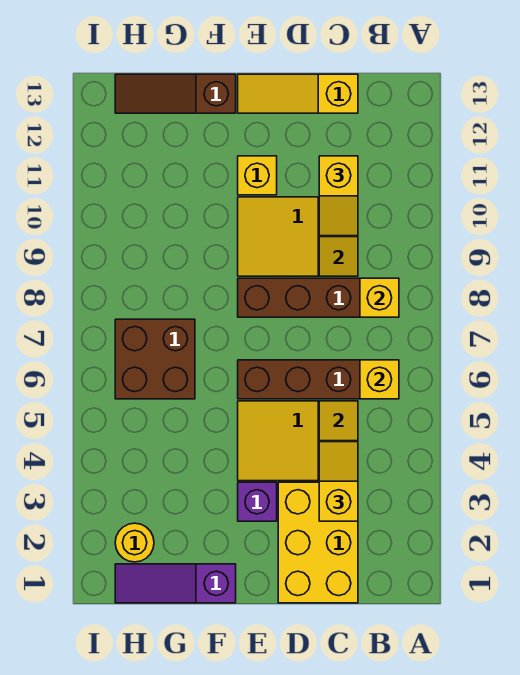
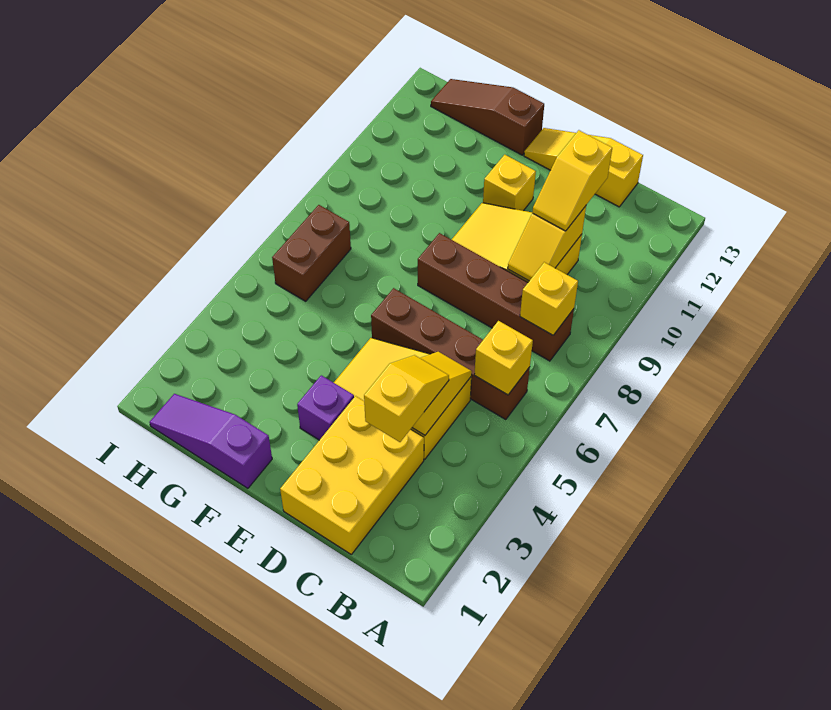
brown 2x2 brick [115,319,195,399] -> brown 1x2 brick [272,205,351,301]
yellow 1x1 round brick [115,523,154,562] -> none

